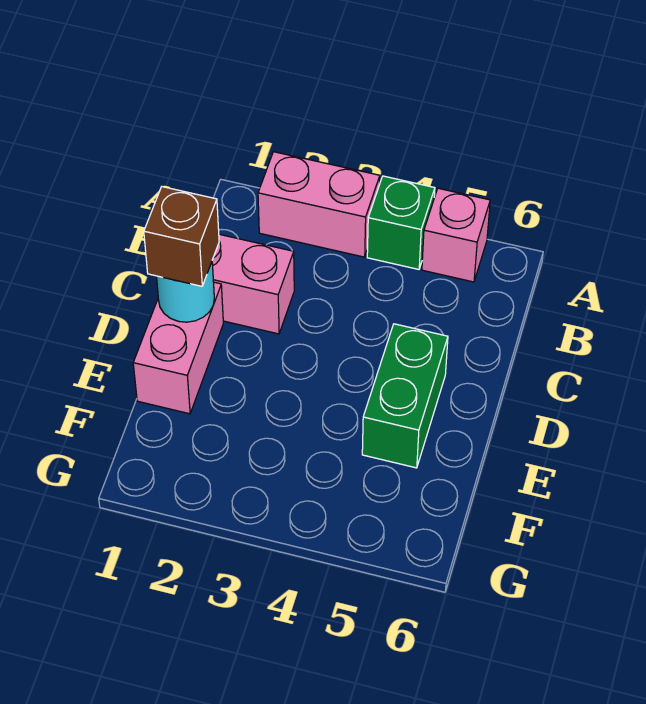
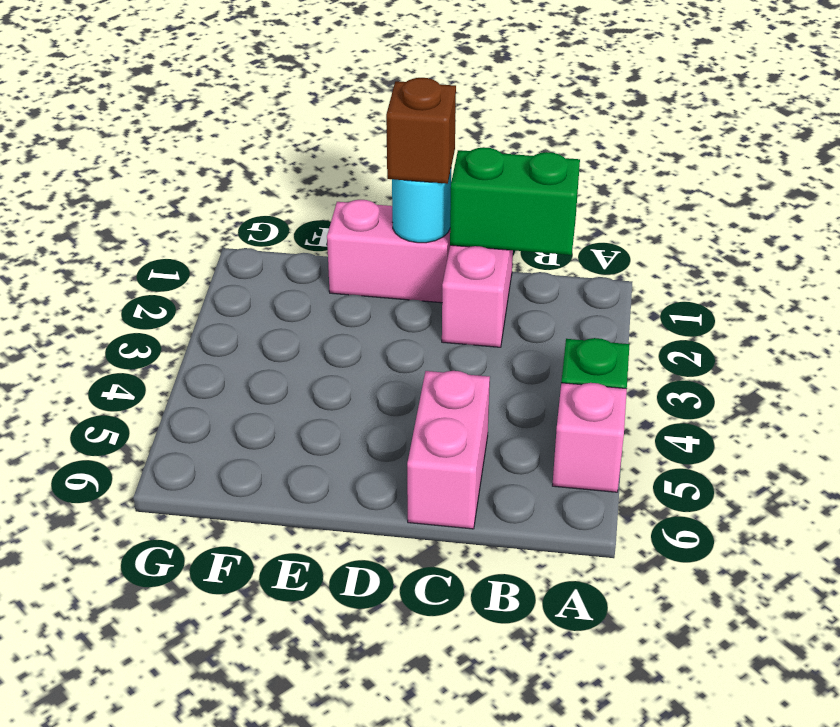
pink 1x2 brick [258,152,380,257] -> pink 1x2 brick moved to [407,371,490,529]
green 1x2 brick [362,324,448,468] -> green 1x2 brick moved to [450,147,580,255]

